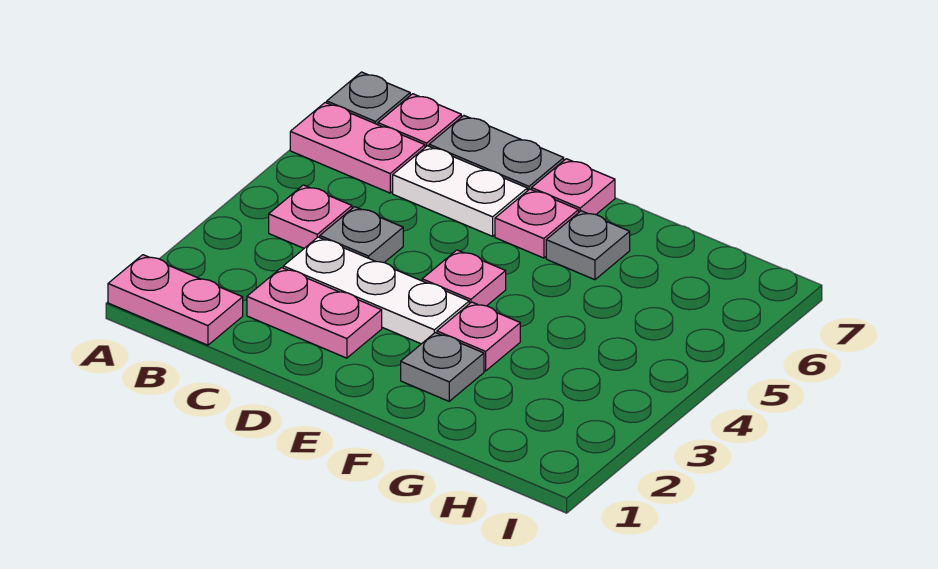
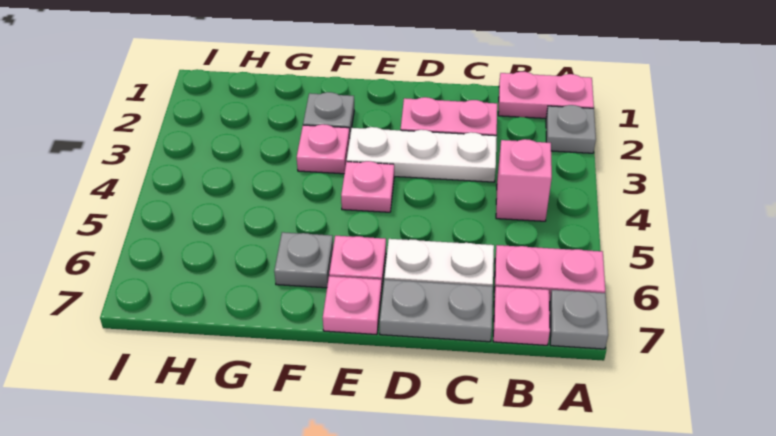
pink 1x1 plate [269,185,352,248] -> pink 1x1 brick [496,139,552,221]
grey 1x1 plate [320,207,403,263] -> grey 1x1 plate moved to [546,105,596,153]

